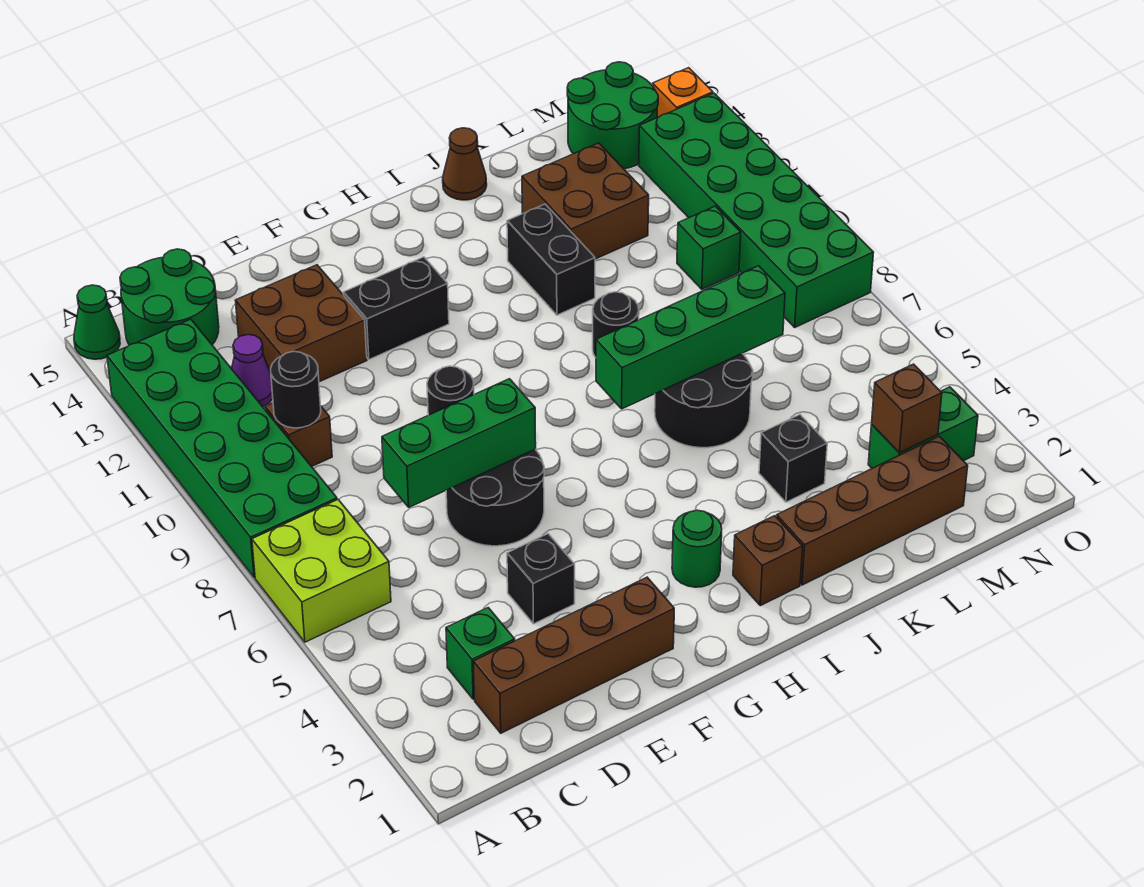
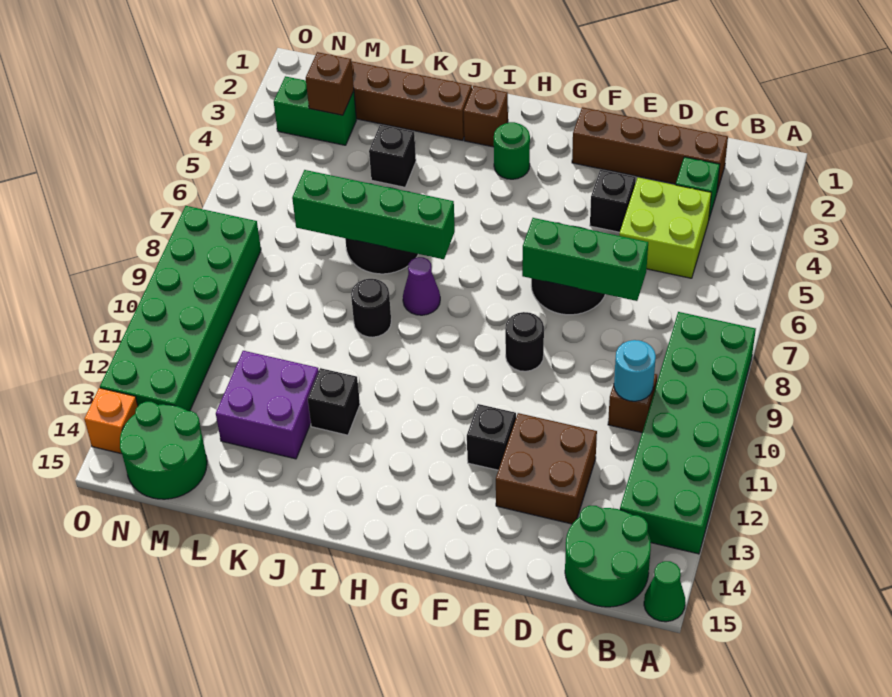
lime 2x2 brick [252,500,391,642] -> lime 2x2 brick moved to [619,177,712,278]
black 1x1 round brick [271,351,321,428] -> cyan 1x1 round brick [614,340,656,401]
purple 1x1 cone [232,335,273,407] -> purple 1x1 cone moved to [403,257,440,315]
black 1x2 brick [343,257,449,360] -> black 1x1 brick [467,404,516,470]
black 1x2 brick [507,204,595,315] -> black 1x1 brick [308,368,360,435]
brown 1x1 cone [443,128,487,200] -> none
brown 2x2 brick [522,143,649,259] -> purple 2x2 brick [216,351,319,459]
green 1x1 brick [677,206,741,289] -> none

